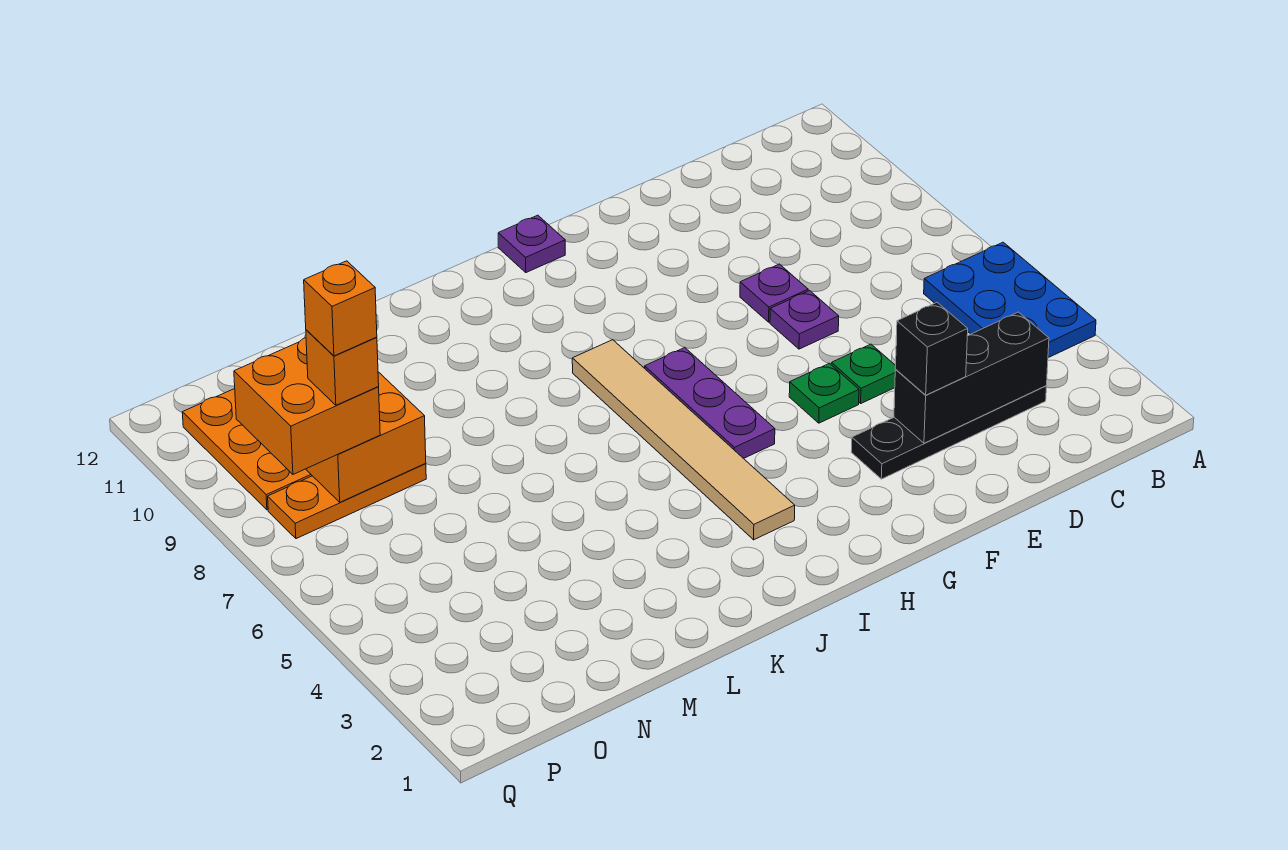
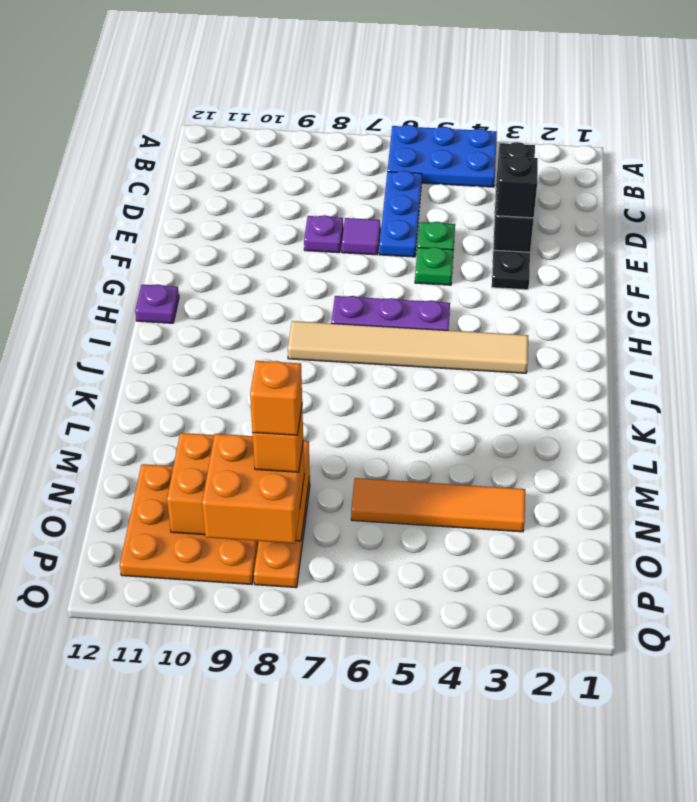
none -> blue 1x3 plate [379,171,422,257]
purple 1x1 plate [770,291,839,349] -> purple 1x1 tile [342,218,380,255]
none -> orange 1x4 tile [351,478,525,532]

